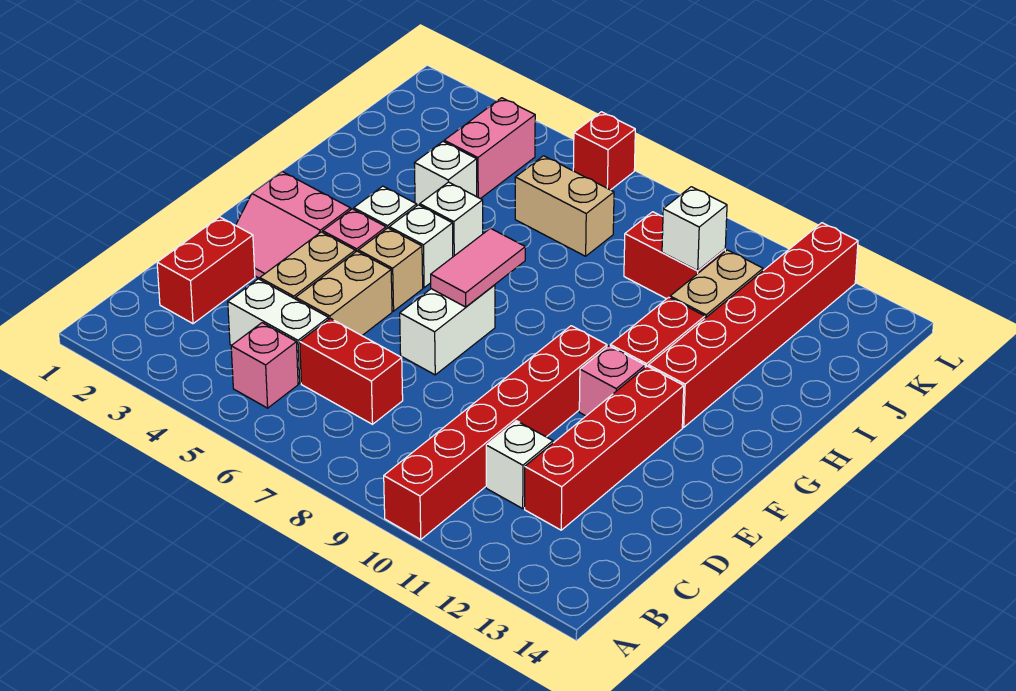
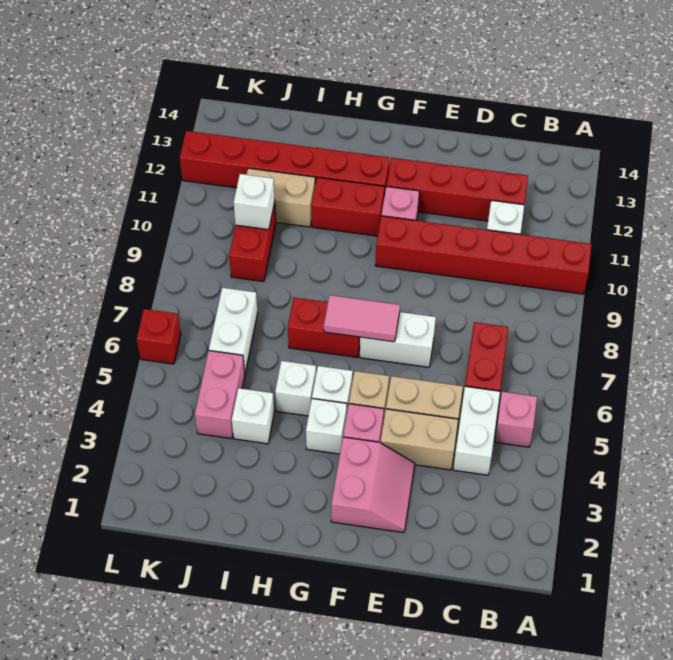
red 1x2 brick [157,217,255,324] -> red 1x2 brick moved to [288,298,360,357]
pink 1x2 brick [444,98,535,199] -> pink 1x2 brick turned to [195,351,245,439]
tan 1x2 brick [515,156,614,256] -> white 1x2 brick [209,288,258,373]

